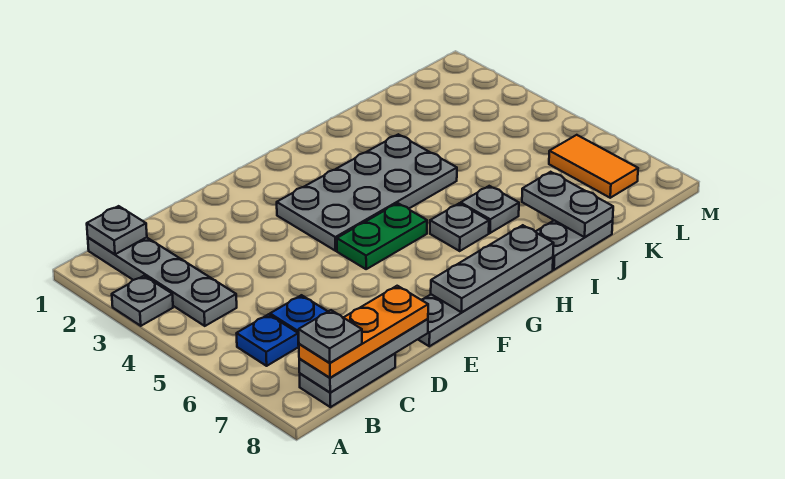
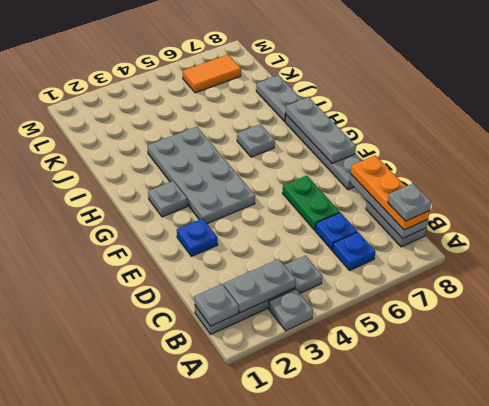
none -> blue 1x1 plate [177,219,218,256]
green 1x2 plate [337,203,427,269] -> green 1x2 plate moved to [283,176,340,230]
grey 1x1 plate [461,186,519,233] -> grey 1x1 plate moved to [148,181,187,217]
grey 1x2 plate [522,172,613,237] -> grey 1x2 plate moved to [224,259,296,313]

